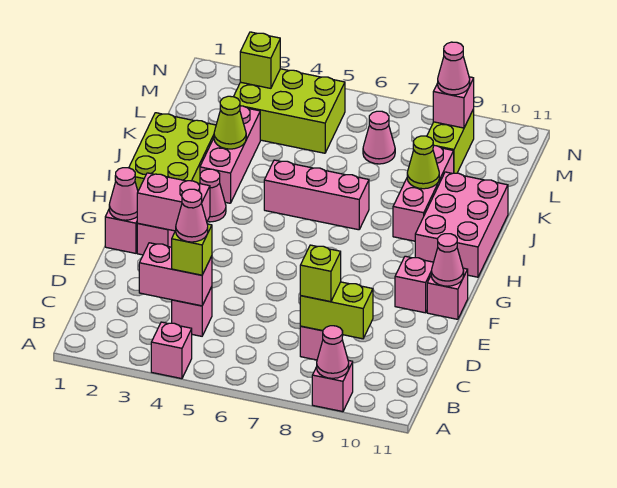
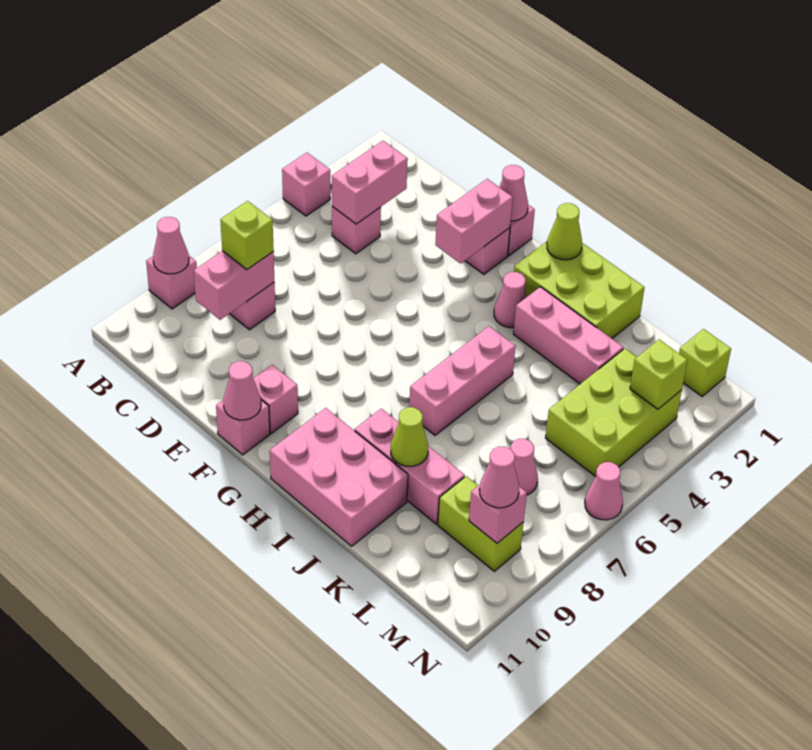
lime 1x1 brick [172,224,212,275] -> lime 1x1 brick moved to [679,329,731,396]
pink 1x1 cone [176,189,208,242] -> pink 1x1 cone moved to [585,462,623,520]
lime 1x2 brick [300,282,373,339] -> pink 1x2 brick [194,251,274,320]
lime 1x1 cone [214,96,246,149] -> lime 1x1 cone moved to [547,203,582,260]

